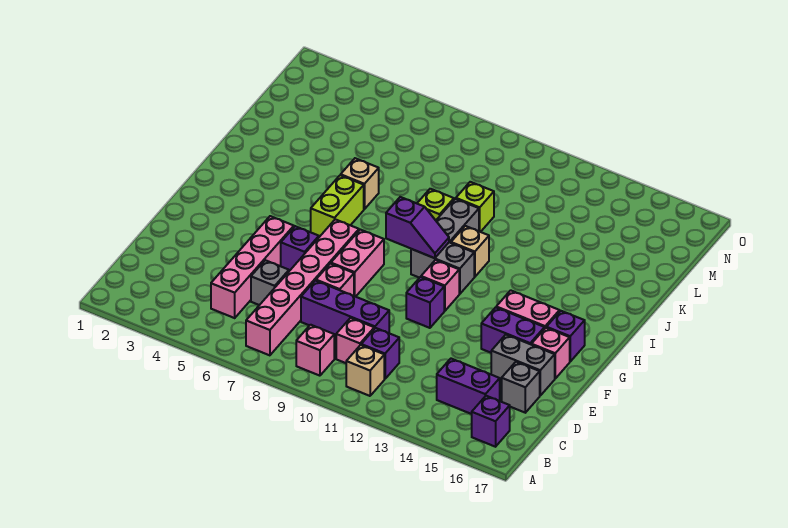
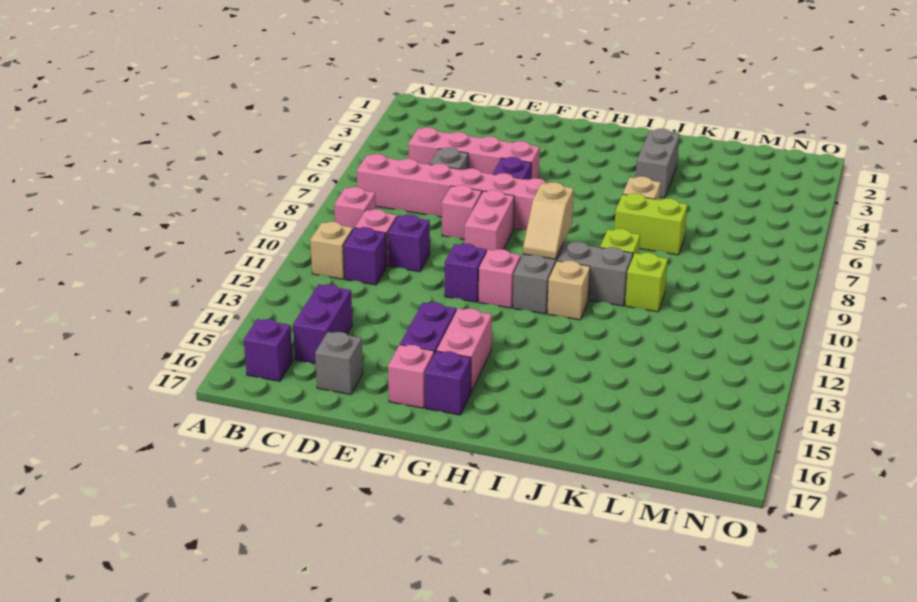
purple 1x3 brick [301,281,389,336] -> purple 1x1 brick [388,215,430,272]
grey 1x2 brick [491,335,555,395] -> grey 1x2 brick moved to [636,129,680,198]
pink 1x2 brick [331,230,384,297] -> pink 1x2 brick turned to [465,190,514,251]
lime 1x2 brick [311,175,364,237] -> lime 1x2 brick moved to [614,193,688,255]
purple 1x2 slope [386,197,449,258] -> tan 1x2 slope [523,182,574,259]

